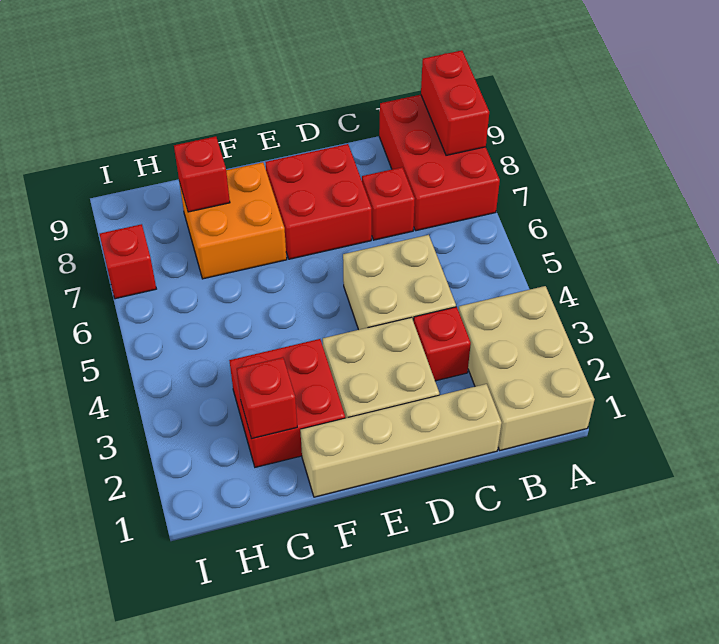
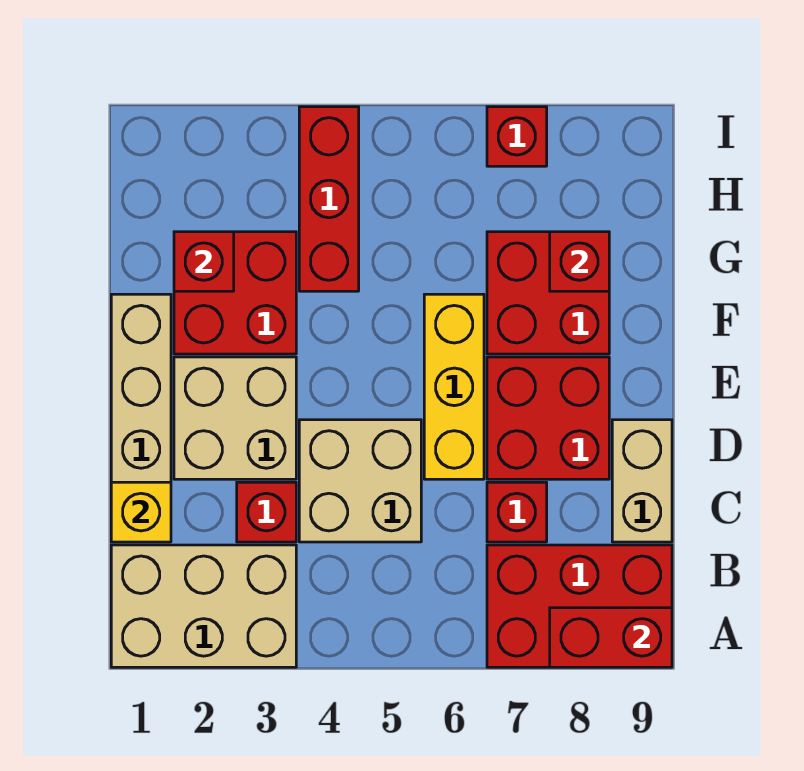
none -> yellow 1x1 brick [111,482,171,542]
none -> tan 1x2 brick [612,420,672,542]
none -> yellow 1x3 brick [424,294,484,479]
orange 2x2 brick [179,162,287,279] -> red 2x2 brick [487,232,609,354]
none -> red 1x3 brick [299,107,359,291]

